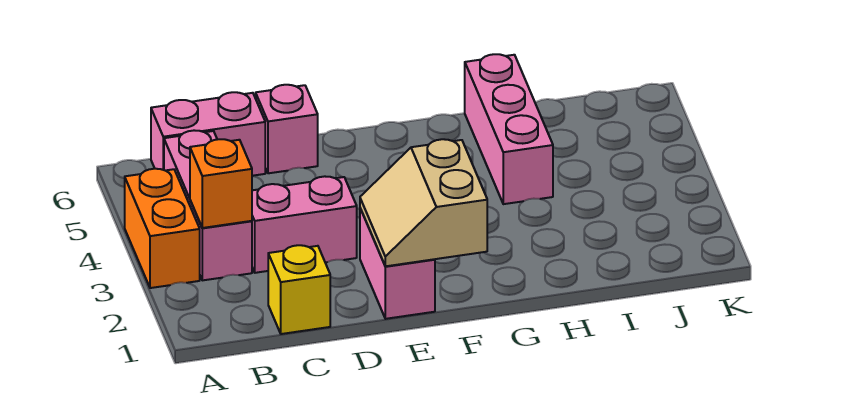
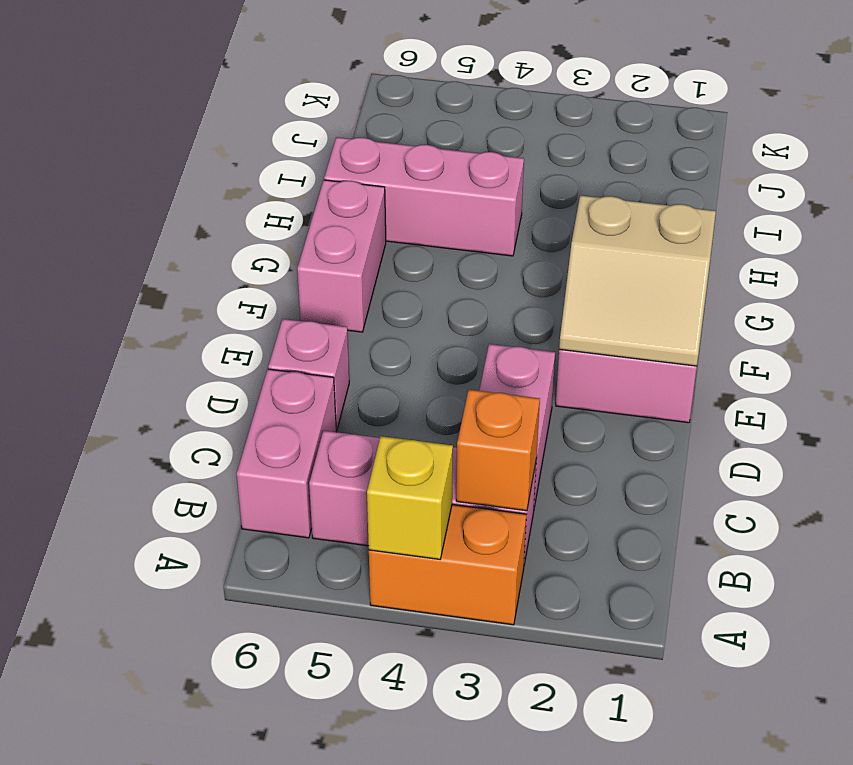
yellow 1x1 brick [268,245,330,334] -> yellow 1x1 brick moved to [367,436,453,559]
none -> pink 1x2 brick [297,180,386,332]

